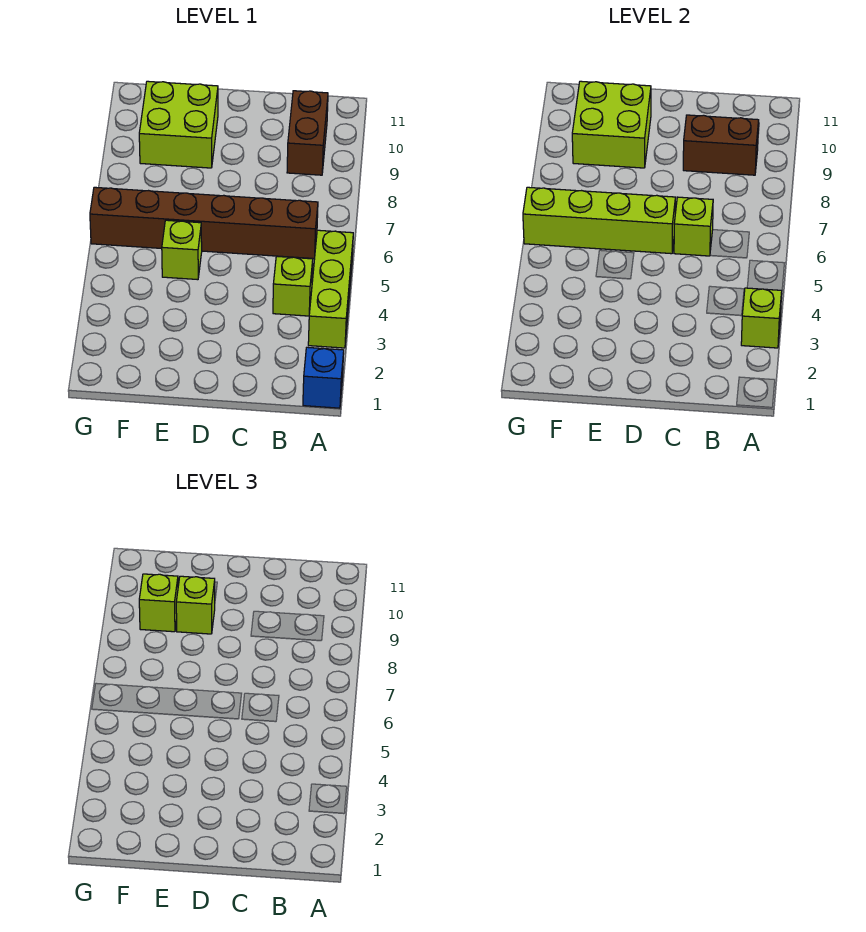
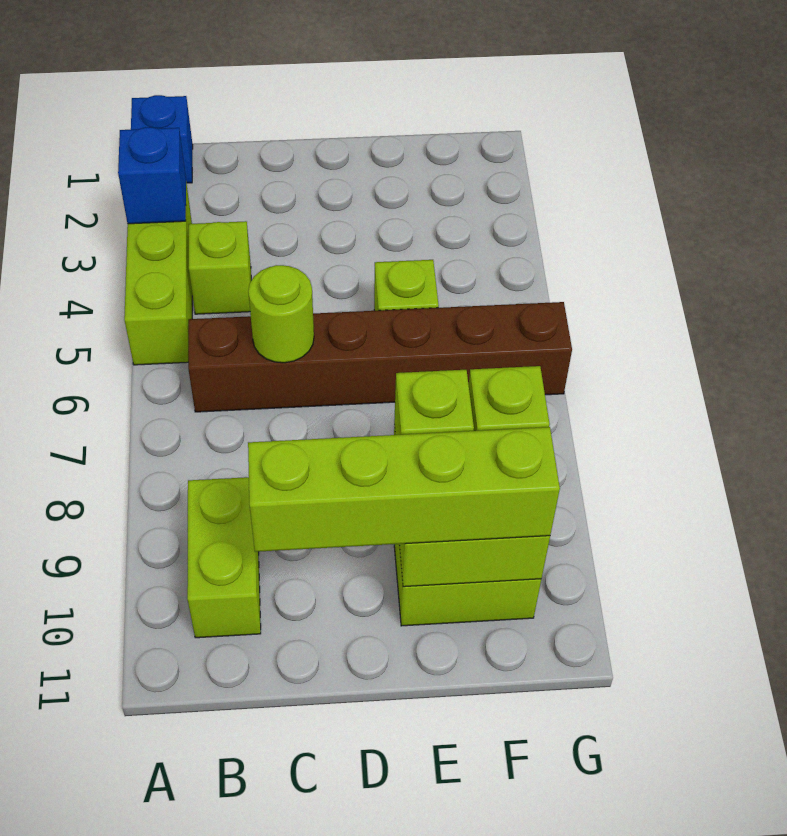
lime 1x1 brick [741,288,782,348] -> blue 1x1 brick [118,127,186,224]
brown 1x2 brick [287,91,328,175] -> lime 1x2 brick [187,477,261,638]
brown 1x2 brick [683,115,759,175] -> none
lime 1x1 brick [674,197,713,256] -> lime 1x1 round brick [248,265,314,363]
lime 1x4 brick [523,187,675,254] -> lime 1x4 brick moved to [248,427,560,552]

